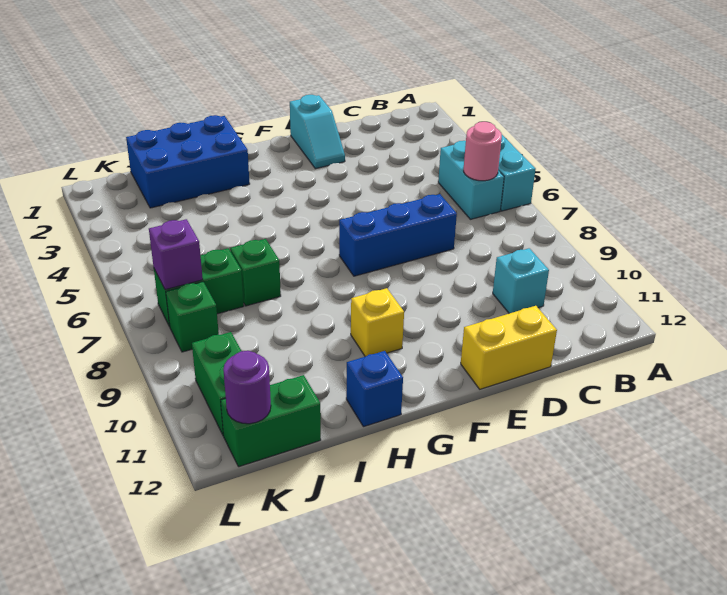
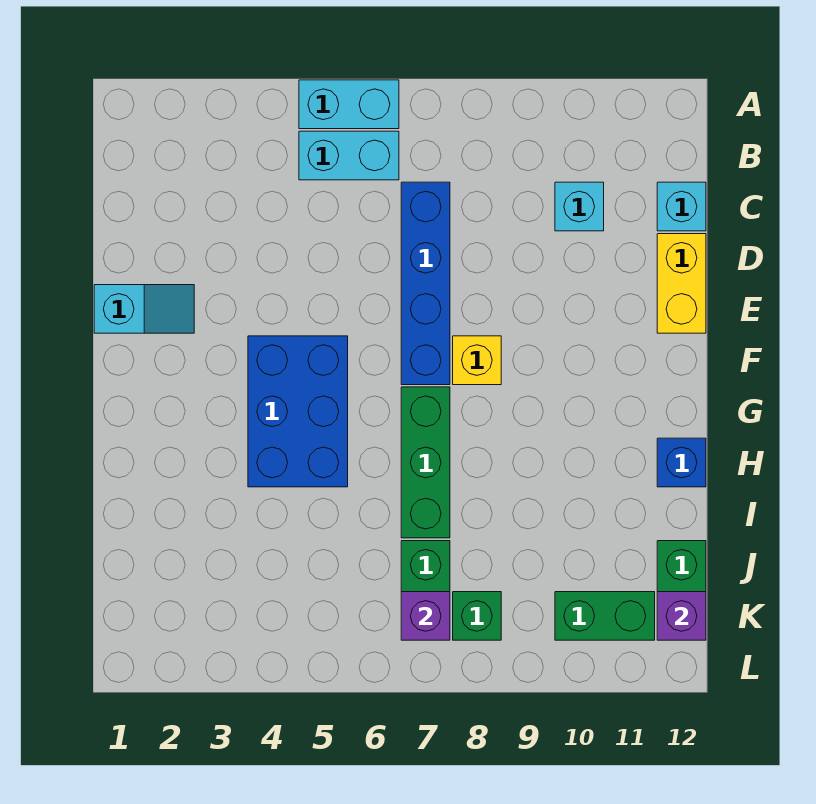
pink 1x1 round brick [464,122,502,181] -> none
none -> cyan 1x1 brick [657,182,706,231]
blue 1x3 brick [339,194,457,276] -> blue 1x4 brick [401,182,450,385]
yellow 1x1 brick [351,288,404,357] -> yellow 1x1 brick moved to [453,336,501,385]
blue 2x3 brick [126,115,250,208] -> blue 2x3 brick moved to [248,336,348,487]
green 1x1 brick [230,239,281,306] -> green 1x3 brick [401,387,450,538]
purple 1x1 round brick [223,351,271,424] -> purple 1x1 brick [657,592,706,640]

